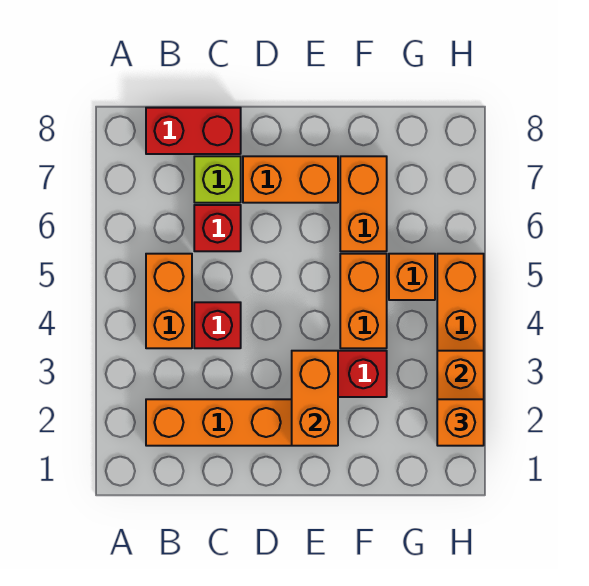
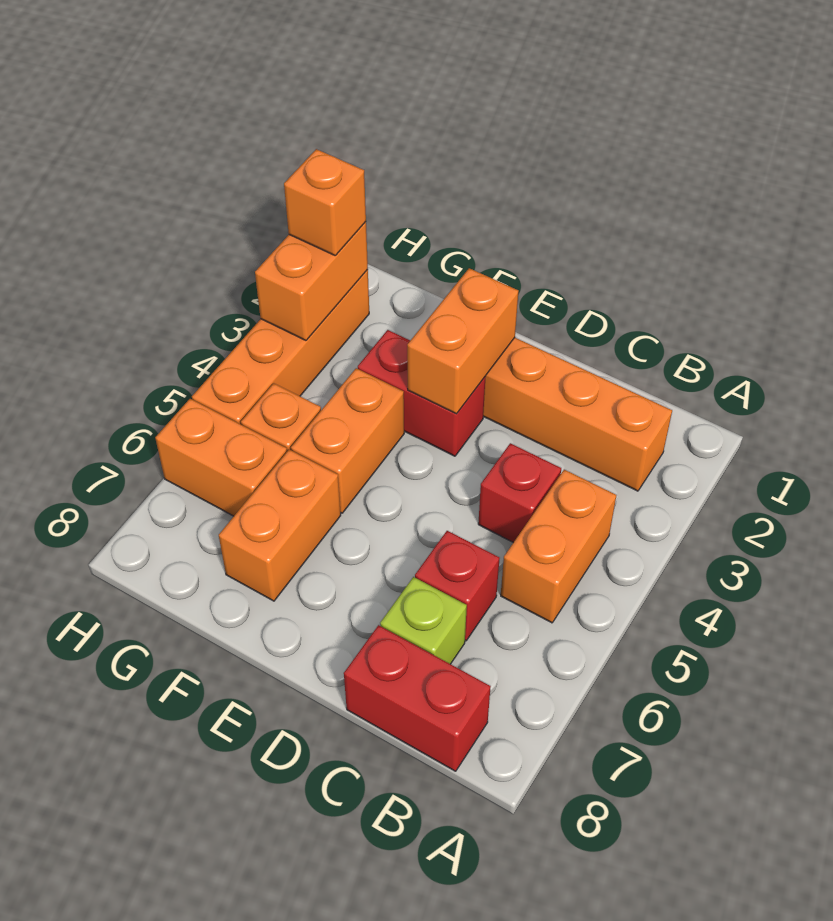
orange 1x2 brick [243,156,338,203] -> orange 1x2 brick moved to [155,399,287,516]

